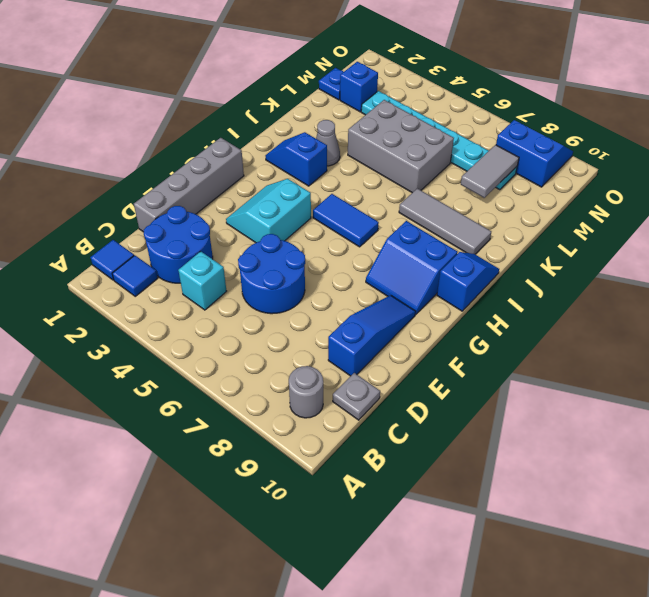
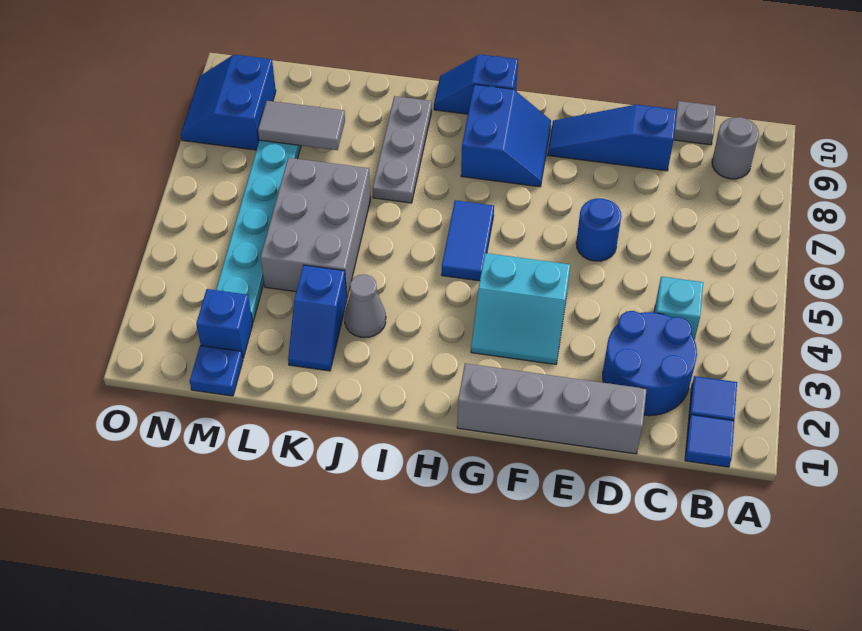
blue 2x2 round brick [238,234,305,314] -> blue 1x1 round brick [576,198,621,261]
blue 1x2 slope [265,132,327,186] -> blue 1x2 slope moved to [288,265,347,371]
grey 1x3 tile [399,188,491,254] -> grey 1x3 plate [373,96,432,203]

